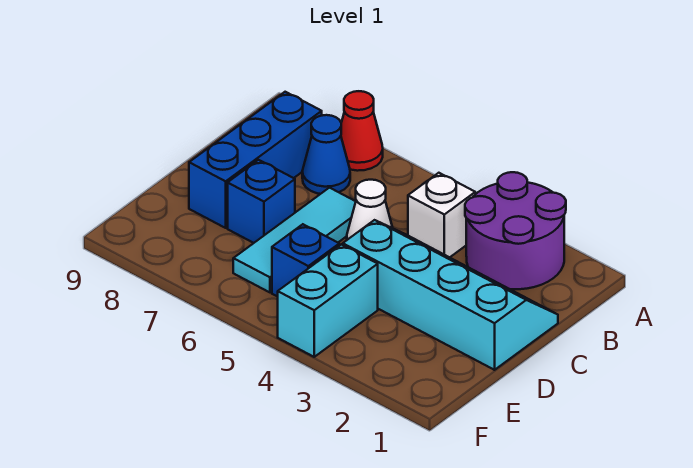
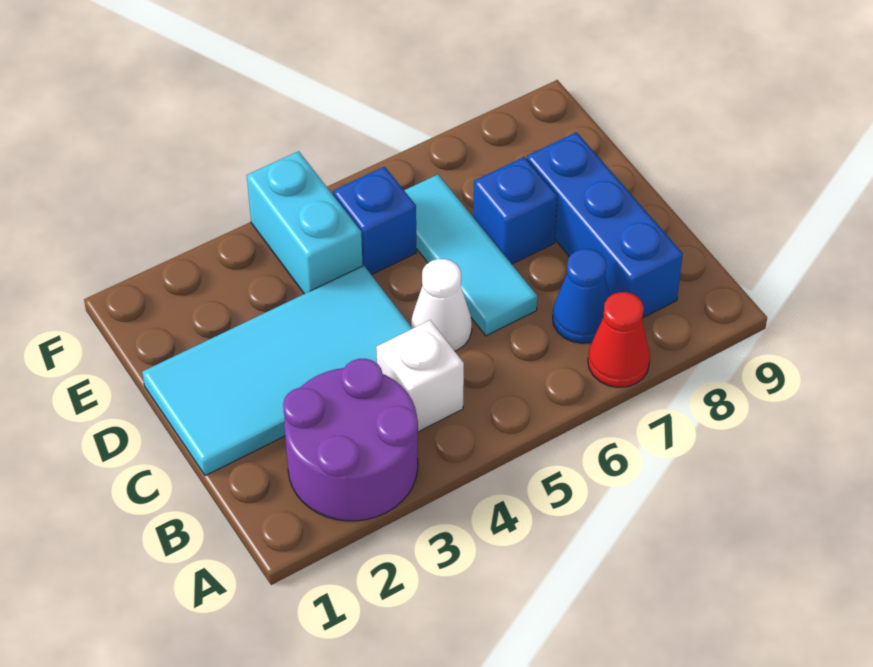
cyan 2x4 slope [343,220,558,370] -> cyan 2x4 tile [142,266,413,476]

